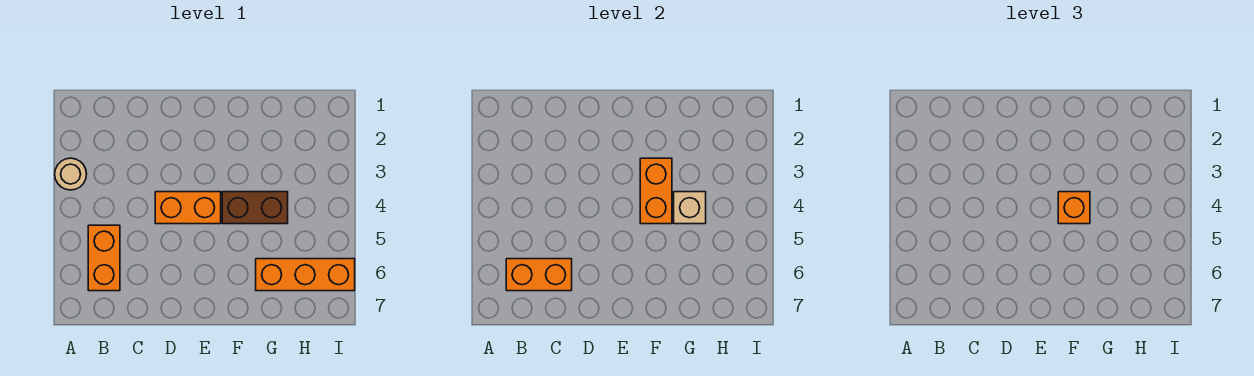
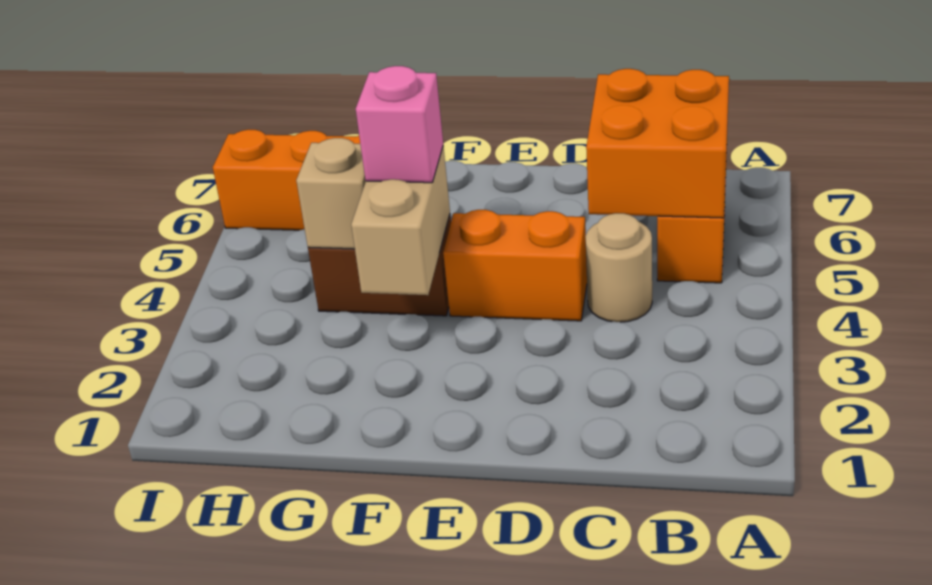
tan 1x1 round brick [55,158,87,190] -> tan 1x1 round brick moved to [585,213,652,322]
orange 1x2 brick [506,259,572,291] -> orange 2x2 brick [586,69,729,218]
orange 1x2 brick [640,158,672,224] -> tan 1x2 brick [351,146,450,295]
orange 1x1 brick [1058,192,1090,224] -> pink 1x1 brick [356,66,443,183]

